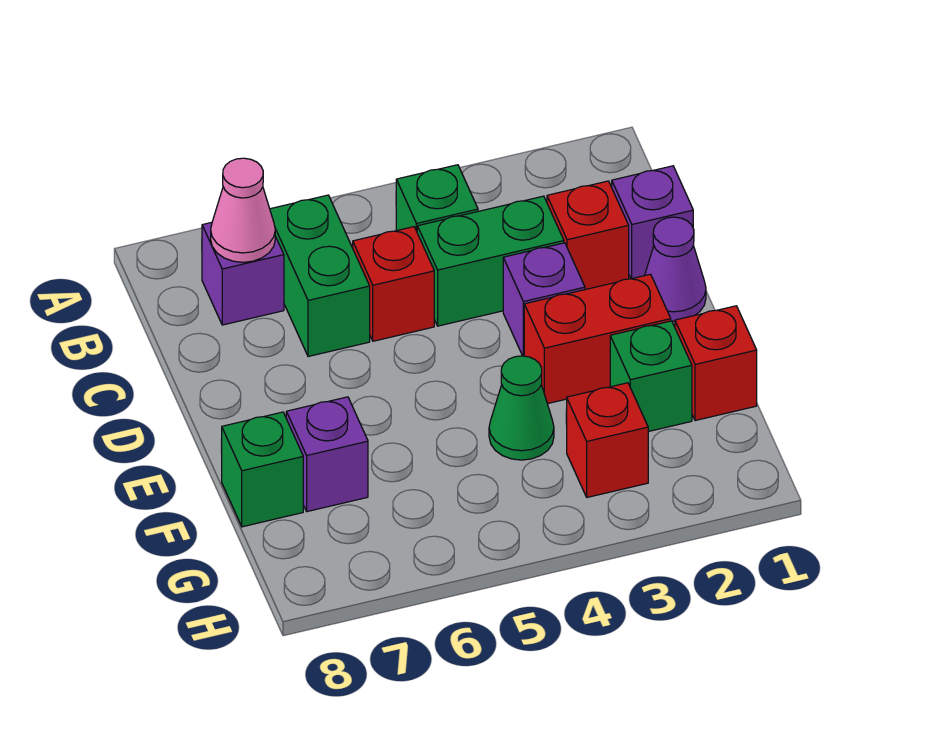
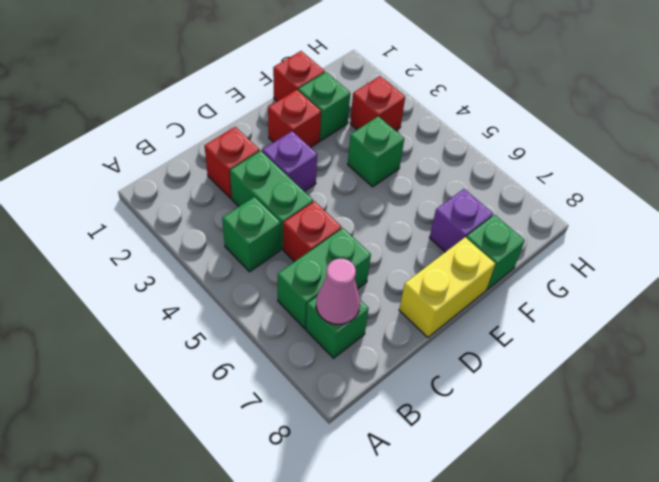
purple 1x1 brick [202,222,284,325] -> green 1x1 brick [306,296,369,358]
purple 1x1 brick [612,166,693,279] -> none
purple 1x1 cone [645,217,706,321] -> none
none -> yellow 1x2 brick [399,237,495,337]
red 1x2 brick [524,274,671,404] -> red 1x1 brick [268,90,321,148]
green 1x1 cone [489,356,554,460] -> green 1x1 brick [348,116,404,187]

